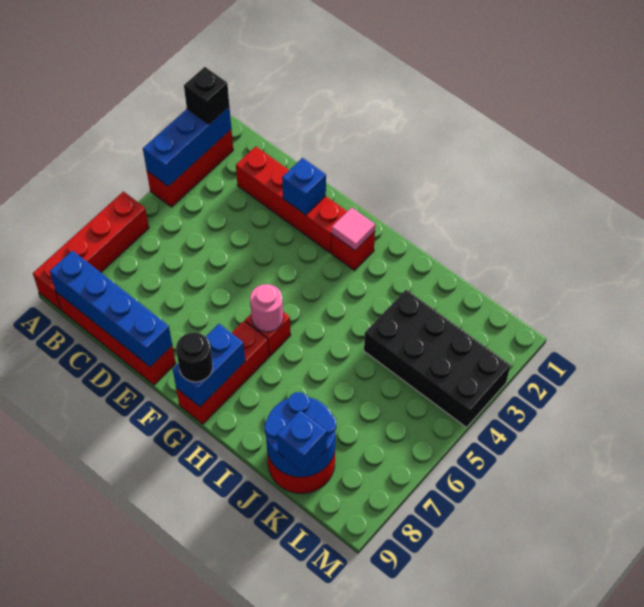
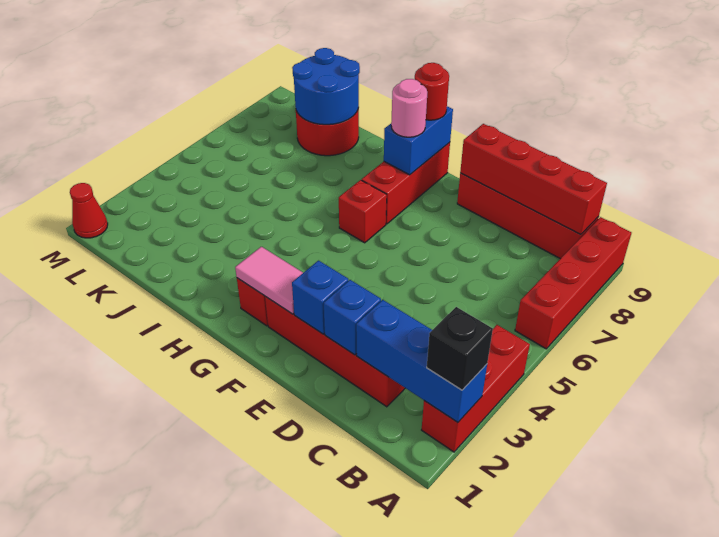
blue 1x3 brick [143,107,231,186] -> blue 1x3 brick turned to [356,300,487,422]
blue 1x4 brick [50,251,172,367] -> red 1x4 brick [460,124,607,235]
pink 1x1 tile [332,207,375,250] -> pink 1x2 tile [235,247,303,314]
pink 1x1 round brick [250,284,283,332] -> pink 1x1 round brick moved to [391,79,427,137]
black 1x1 round brick [176,332,213,382] -> red 1x1 round brick [415,63,449,120]
black 2x4 brick [364,290,510,427] -> none
blue 1x1 brick [277,410,327,473] -> blue 1x1 brick moved to [324,280,381,355]
none -> red 1x1 cone [70,183,108,238]

